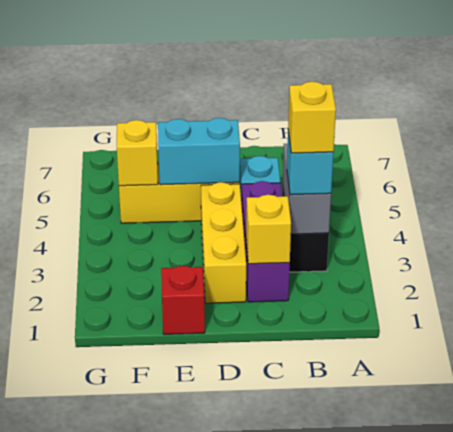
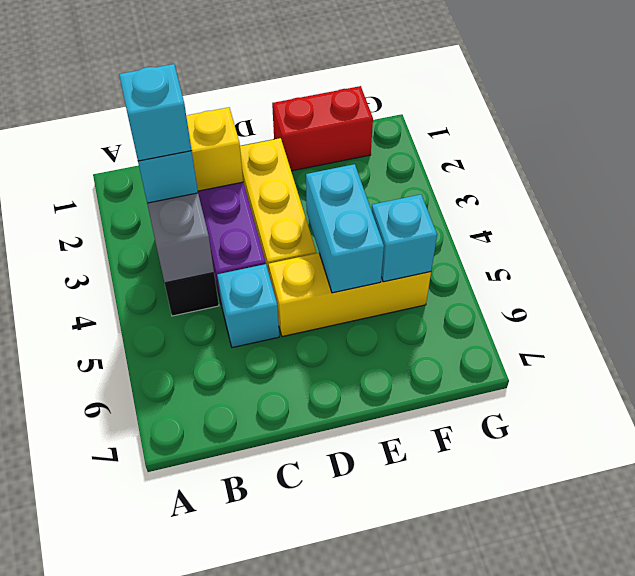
yellow 1x1 brick [288,82,336,153] -> cyan 1x1 brick [119,64,192,161]
cyan 1x2 brick [158,118,240,185] -> cyan 1x2 brick turned to [306,164,384,293]
red 1x1 brick [161,266,205,334] -> red 1x2 brick [272,86,373,171]
yellow 1x1 brick [117,120,158,186] -> cyan 1x1 brick [372,194,437,282]

